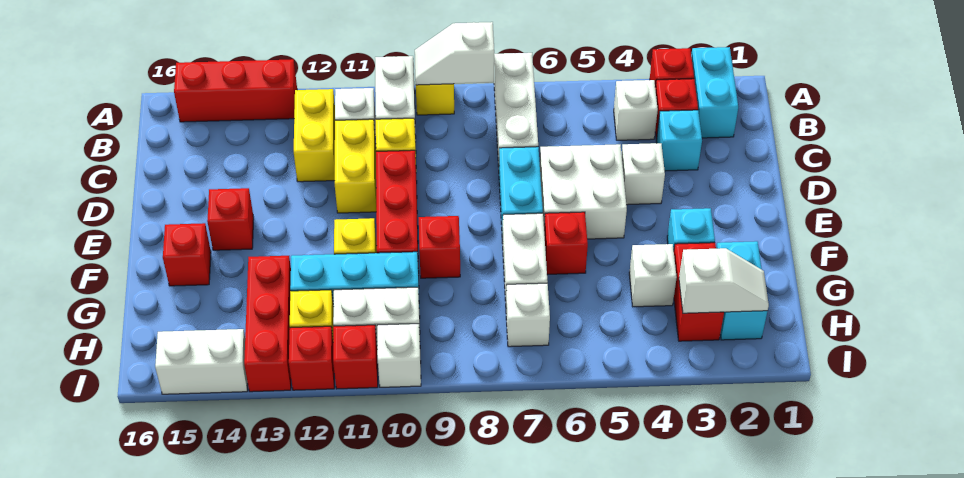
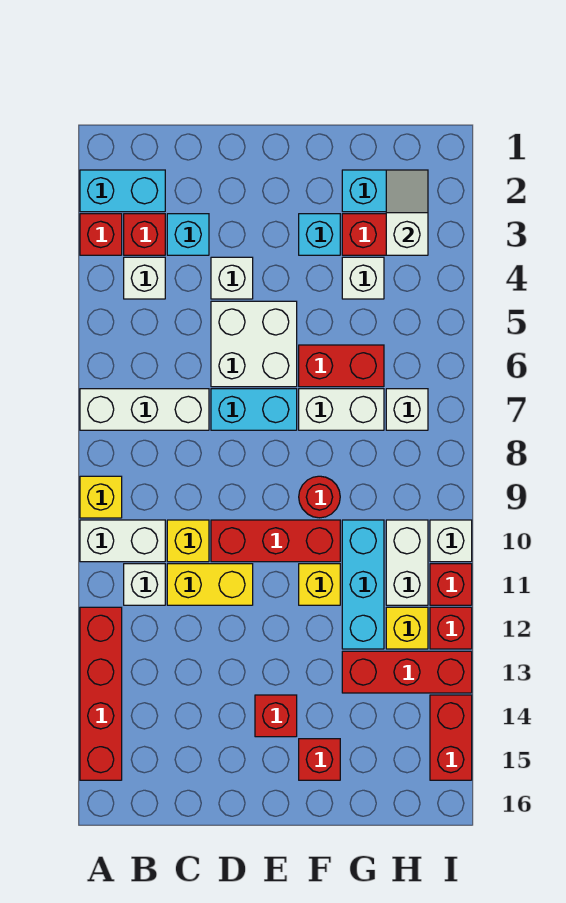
white 1x2 slope [415,22,494,85] -> none
red 1x3 brick [174,59,297,122] -> red 1x4 brick [80,607,122,780]
yellow 1x2 brick [294,89,335,182] -> none
red 1x1 brick [544,212,588,274] -> red 1x2 brick [299,345,384,387]
red 1x1 brick [419,216,460,278] -> red 1x1 round brick [299,476,340,518]
white 1x2 brick [155,329,248,394] -> red 1x2 brick [430,695,472,780]

